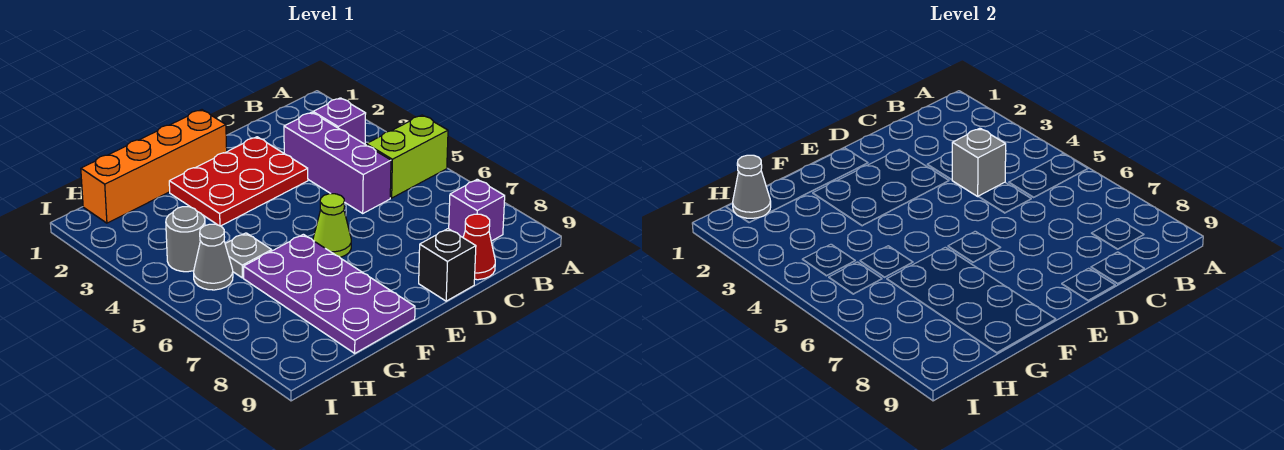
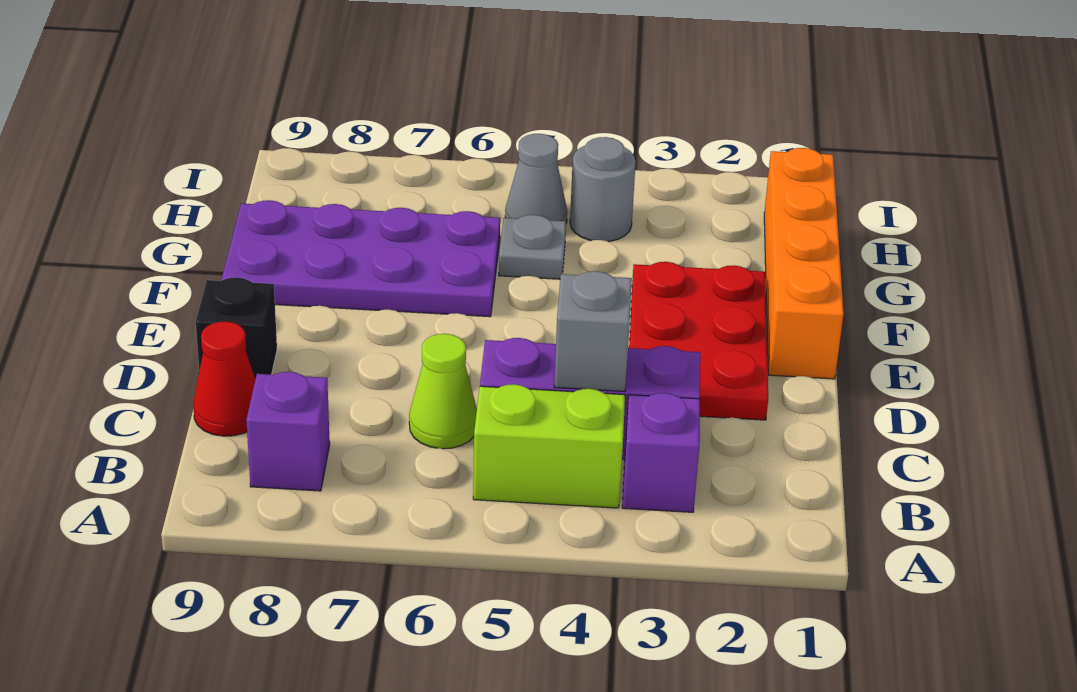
lime 1x2 brick [366,115,448,198] -> lime 1x2 brick turned to [473,384,625,508]
lime 1x1 cone [313,194,351,257] -> lime 1x1 cone moved to [409,334,477,449]
grey 1x1 cone [733,155,771,218] -> none

